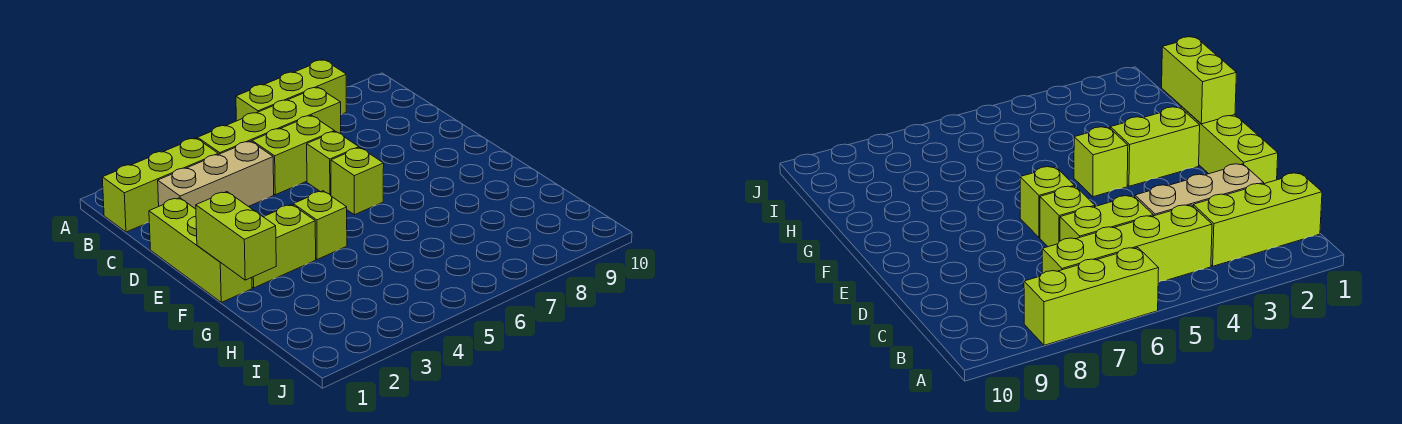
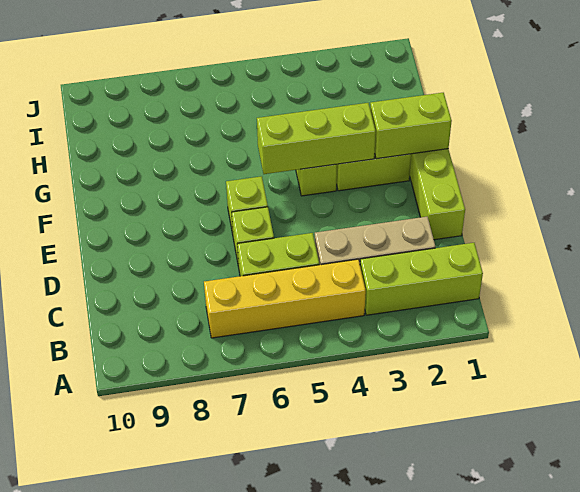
lime 1x3 brick [236,60,346,121] -> lime 1x3 brick moved to [257,103,376,174]
lime 1x4 brick [198,87,341,154] -> yellow 1x4 brick [204,259,366,338]
lime 1x2 brick [196,192,276,280] -> lime 1x2 brick turned to [370,93,452,159]

